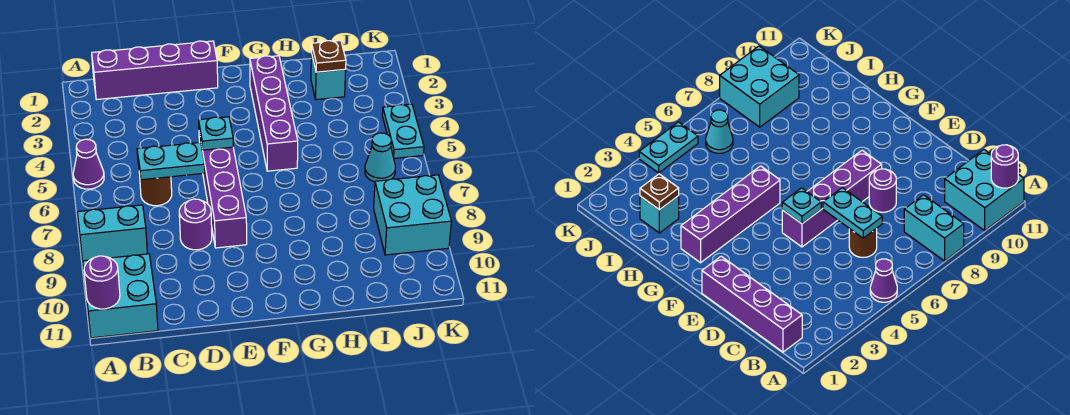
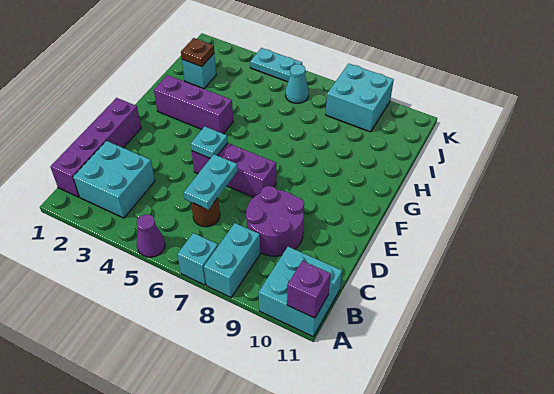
none -> cyan 1x1 brick [177,233,218,285]
purple 1x1 round brick [84,256,120,309] -> purple 1x1 brick [287,261,331,318]
none -> cyan 2x2 brick [73,141,155,218]
purple 1x1 round brick [179,199,212,250] -> purple 2x2 round brick [246,186,304,256]
purple 1x4 brick [199,133,247,248] -> purple 1x3 brick [192,143,276,197]
purple 1x4 brick [250,56,298,171] -> purple 1x3 brick [154,75,233,134]

